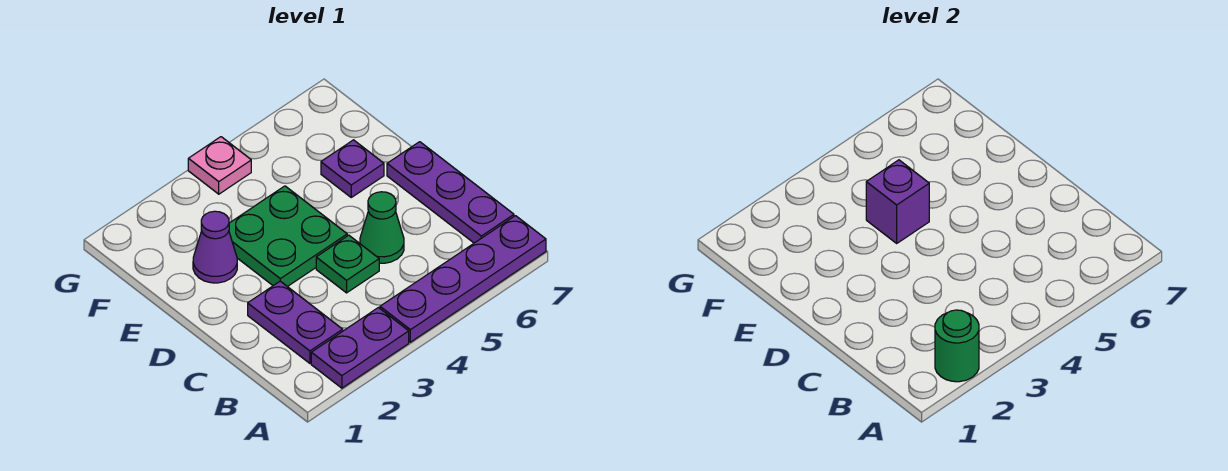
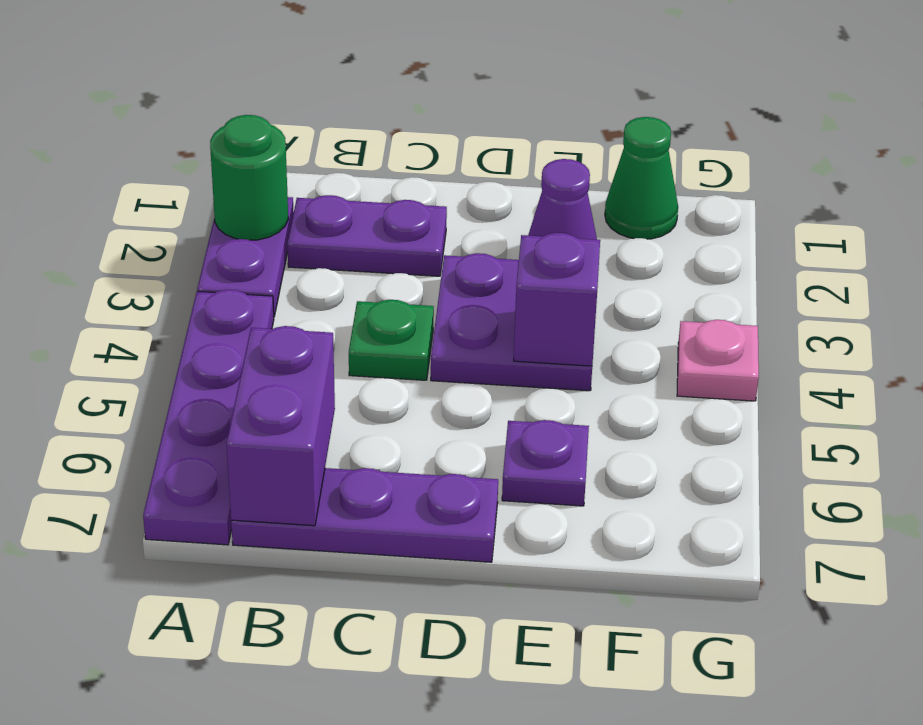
none -> purple 1x2 brick [226,326,335,526]
green 1x1 cone [360,192,404,263] -> green 1x1 cone moved to [605,117,678,239]
green 2x2 plate [229,186,347,287] -> purple 2x2 plate [431,253,592,391]

